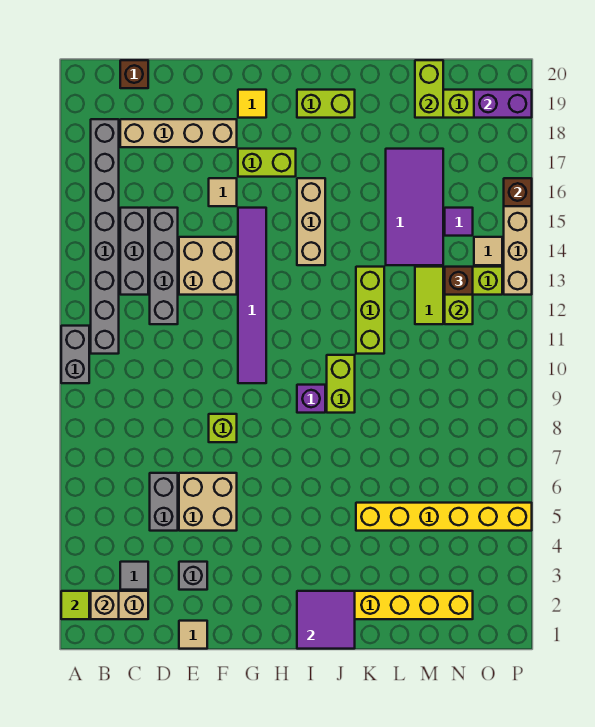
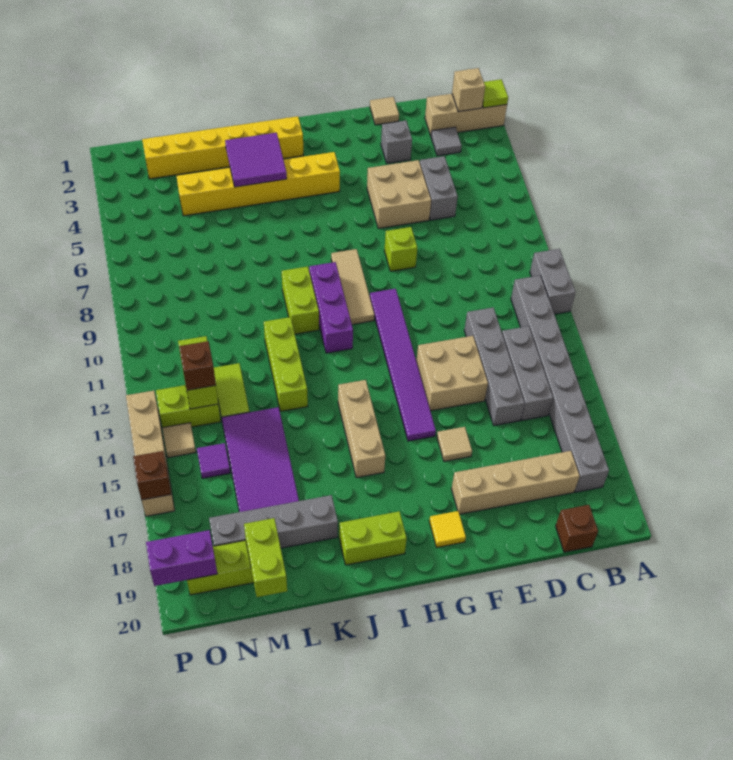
lime 1x2 brick [238,149,296,177] -> none
none -> tan 1x3 tile [331,249,374,324]
purple 2x2 tile [297,591,355,649] -> purple 2x2 tile moved to [225,133,287,187]
purple 1x1 brick [297,385,325,413] -> purple 1x3 brick [309,262,353,353]
yellow 1x6 brick [356,503,532,531] -> yellow 1x6 brick moved to [177,152,340,216]
none -> grey 1x4 brick [209,495,338,548]

